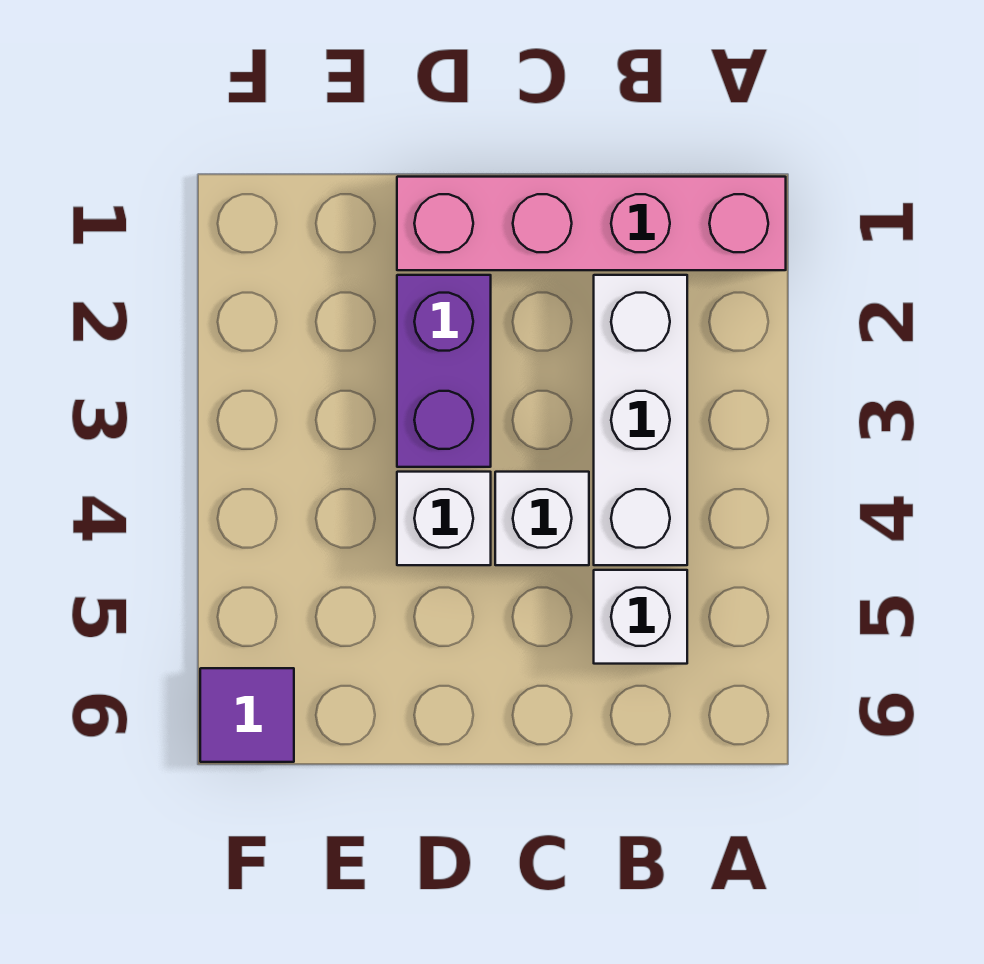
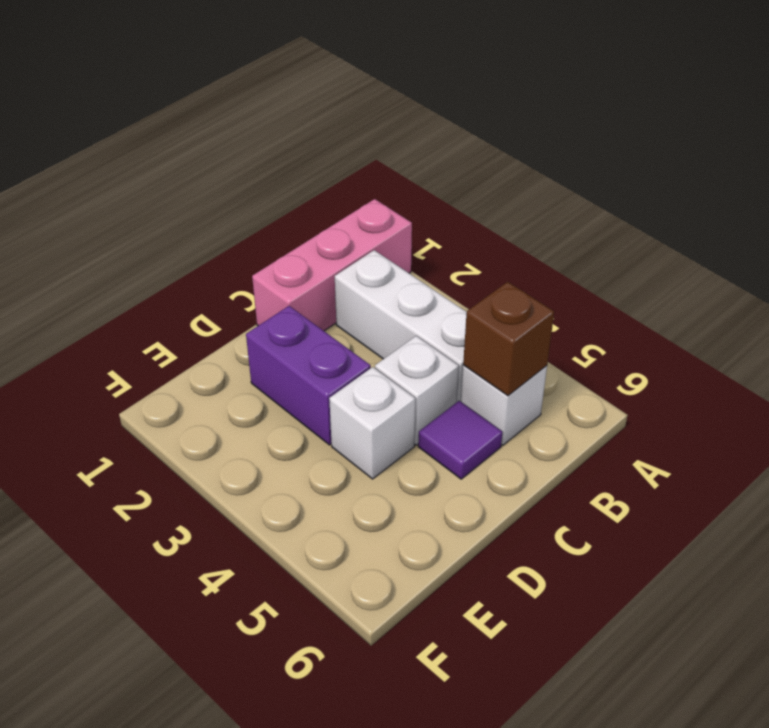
pink 1x4 brick [397,177,786,270] -> pink 1x3 brick [252,199,412,331]
none -> brown 1x1 brick [463,282,554,396]
purple 1x1 tile [200,668,294,762] -> purple 1x1 tile moved to [418,401,502,479]

